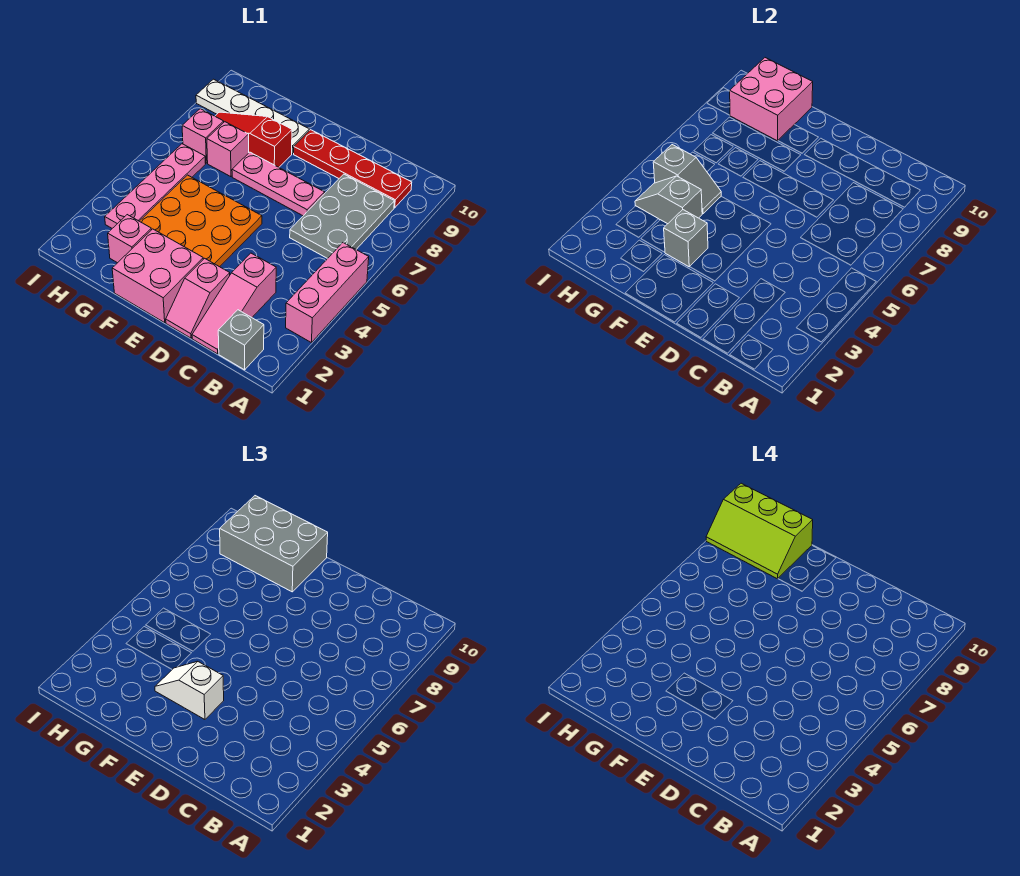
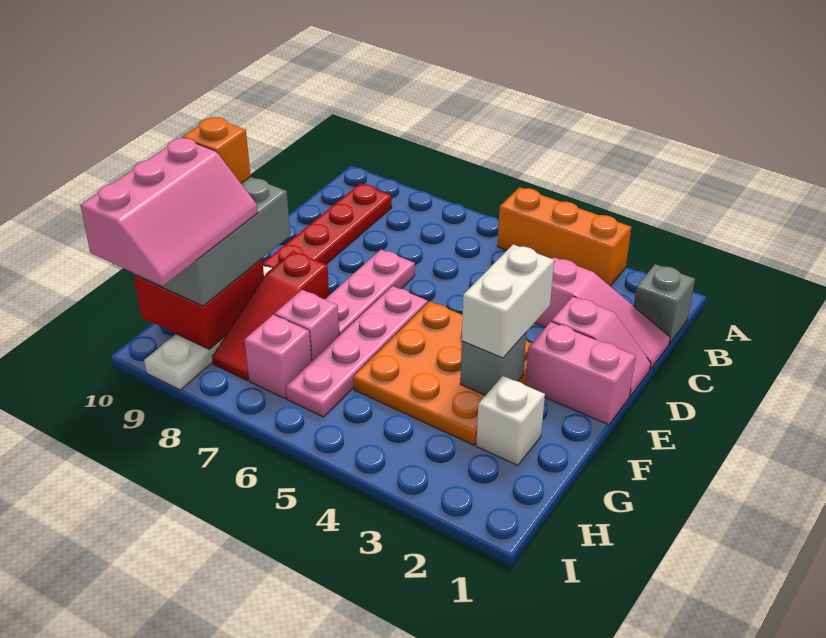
pink 1x3 brick [286,243,369,343] -> orange 1x3 brick [497,187,631,286]
grey 2x3 plate [290,174,394,259] -> none
pink 2x2 brick [112,229,203,323] -> pink 1x2 brick [526,322,636,425]
white 1x2 slope [155,662,224,719] -> white 1x2 brick [462,244,554,358]
none -> orange 1x1 brick [182,117,251,183]
pink 1x1 brick [108,215,151,263] -> white 1x1 brick [476,376,545,465]
grey 1x2 slope [635,176,702,224] -> none
grey 1x2 slope [653,145,721,213] -> none
pink 2x2 brick [730,58,813,141] -> red 2x2 brick [134,259,264,349]
lime 2x3 slope [706,483,813,579] -> pink 2x3 slope [80,138,258,286]
pink 1x4 plate [105,144,205,228] -> pink 1x4 plate turned to [286,286,428,417]

